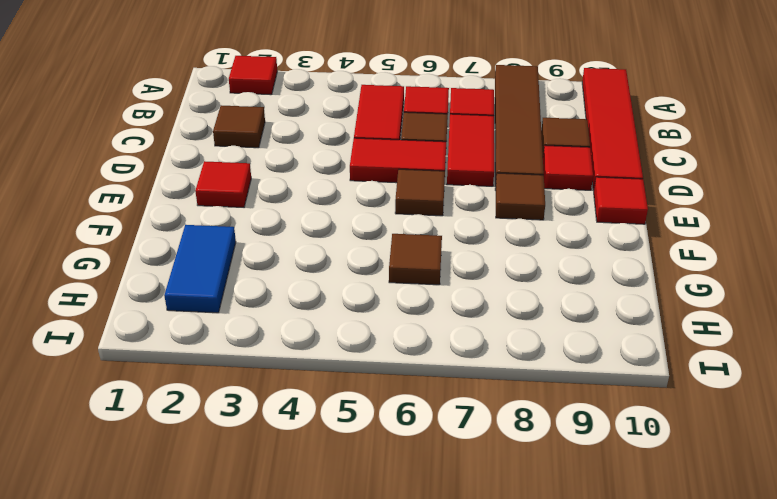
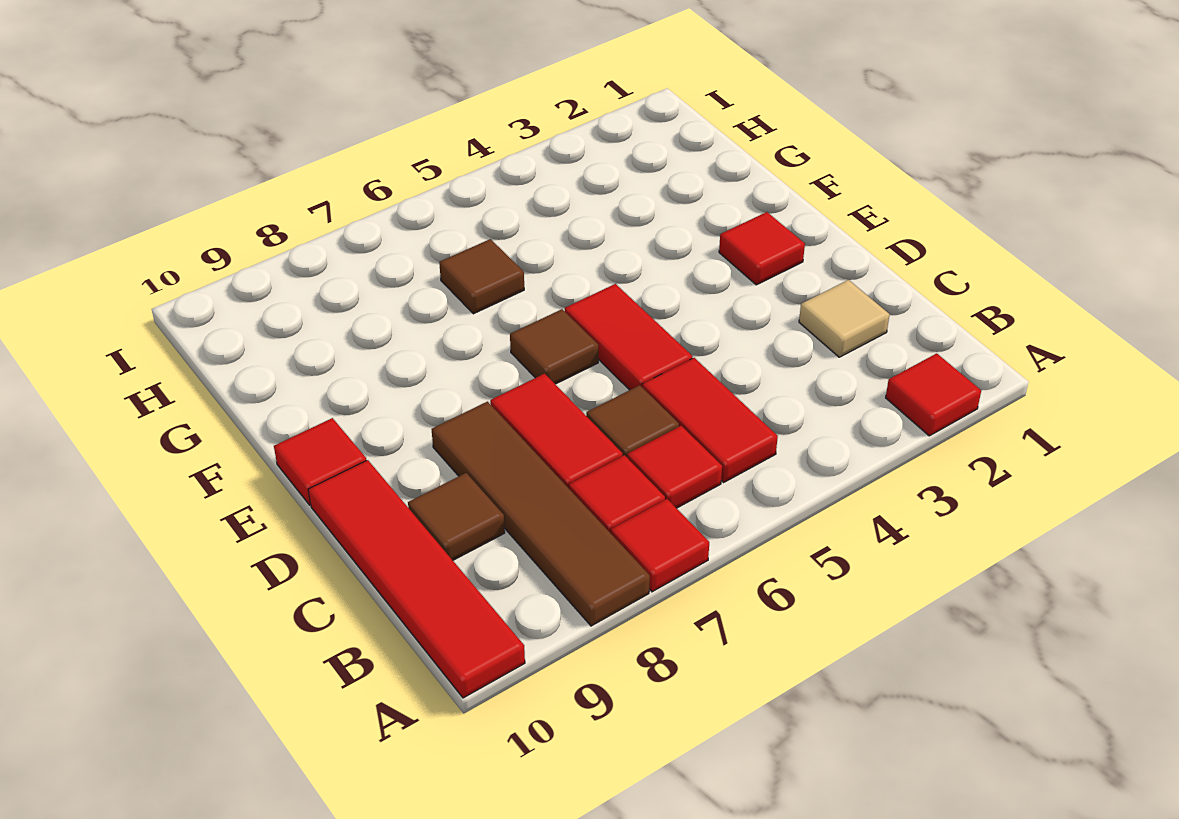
brown 1x1 tile [213,105,265,148] -> tan 1x1 tile [799,280,890,357]
red 1x2 tile [350,138,446,183] -> red 1x2 tile turned to [565,284,692,390]
red 1x1 tile [543,145,593,190] -> red 1x1 tile moved to [611,499,709,592]
brown 1x1 tile [495,173,545,220] -> none
blue 1x2 tile [164,225,236,313] -> none

